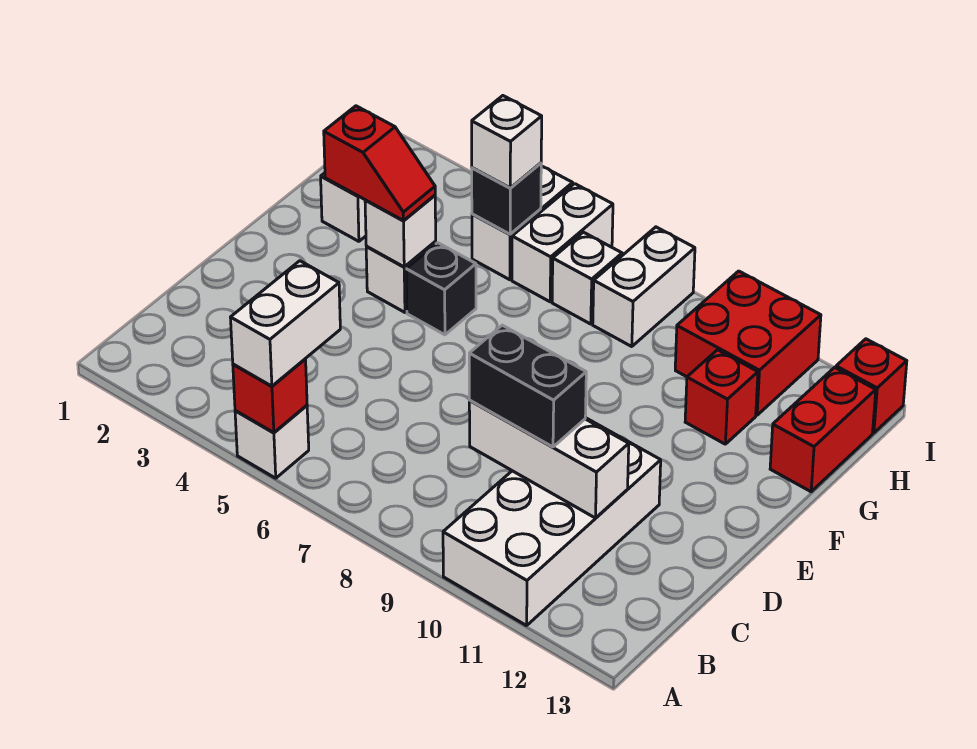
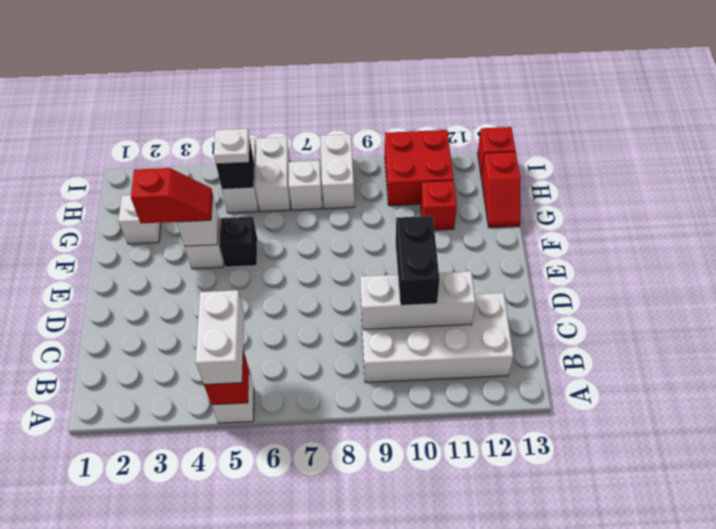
white 2x4 brick [443,418,661,626] -> white 2x4 brick turned to [361,293,513,383]
black 1x2 brick [469,325,586,447] -> black 1x2 brick turned to [396,216,440,305]
red 1x2 brick [770,367,876,492] -> red 1x2 slope [481,152,521,228]
white 1x1 brick [472,96,542,188] -> white 1x1 plate [214,129,250,164]

